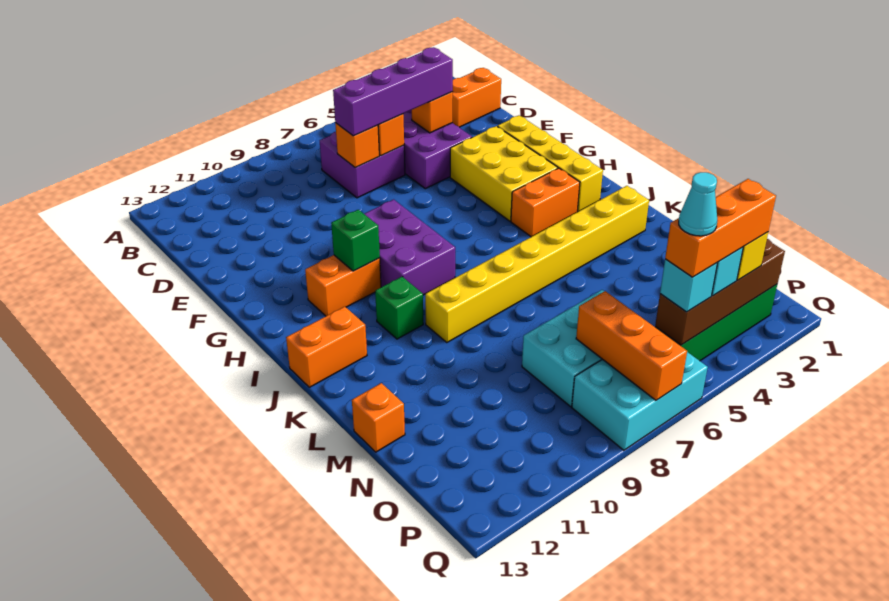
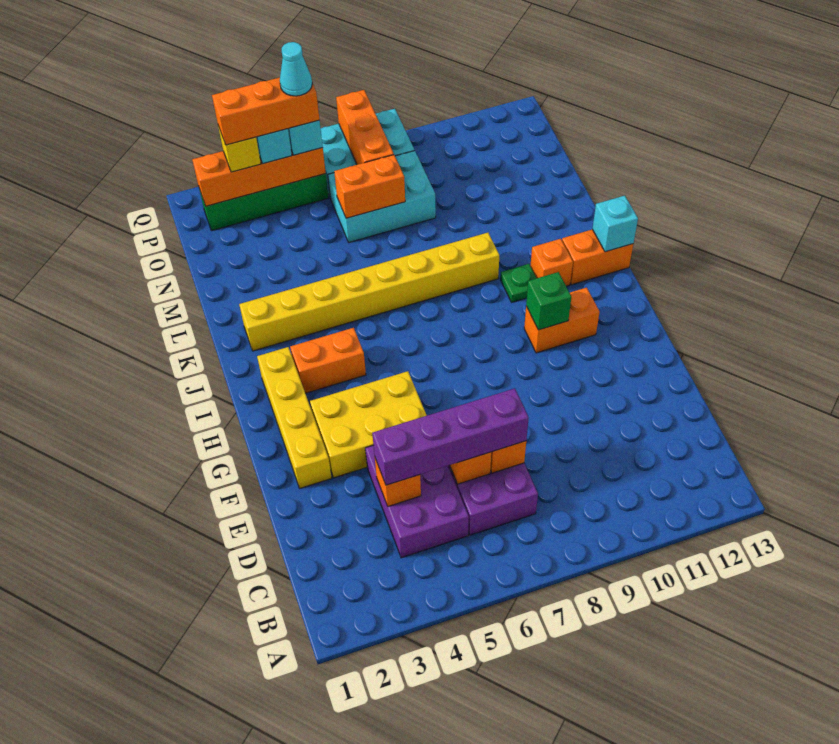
orange 1x2 brick [452,68,501,127] -> orange 1x2 brick moved to [334,155,405,218]
yellow 2x3 brick [450,126,558,221] -> yellow 2x3 brick turned to [310,371,427,478]
purple 2x3 brick [365,199,455,295] -> none
green 1x1 brick [375,277,423,339] -> green 1x1 plate [500,264,536,302]
none -> cyan 1x1 brick [592,196,638,252]
orange 1x1 brick [352,383,405,452] -> orange 1x1 brick moved to [530,239,573,286]
brown 1x4 brick [655,239,785,345] -> orange 1x4 brick [192,148,326,206]

